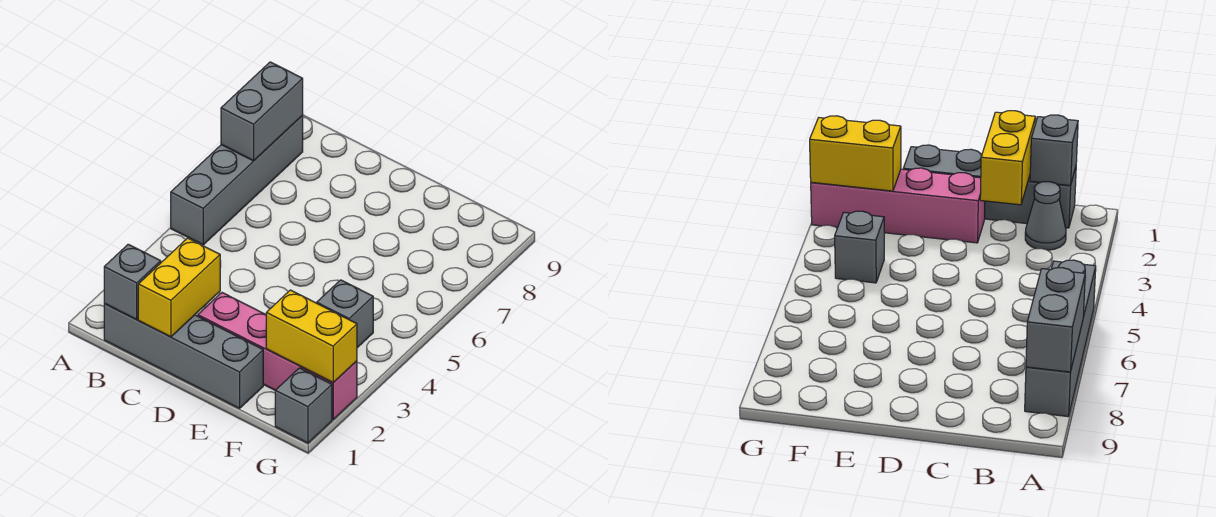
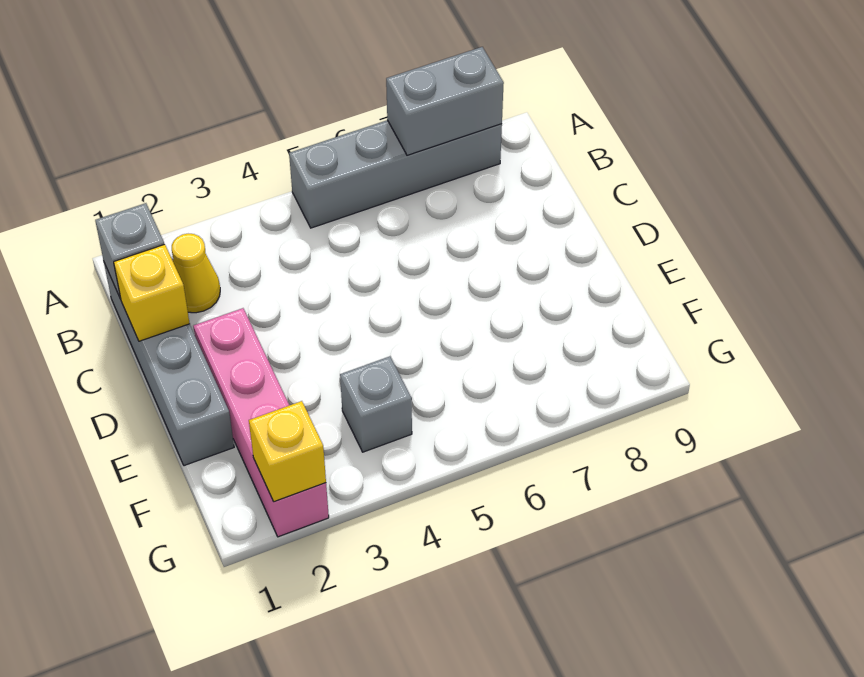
grey 1x1 cone [1025,182,1066,250] -> yellow 1x1 cone [172,234,220,313]
yellow 1x2 brick [138,238,220,337] -> yellow 1x1 brick [114,244,190,341]
yellow 1x2 brick [266,290,357,383] -> yellow 1x1 brick [249,401,326,502]
grey 1x1 brick [275,368,332,443] -> none

